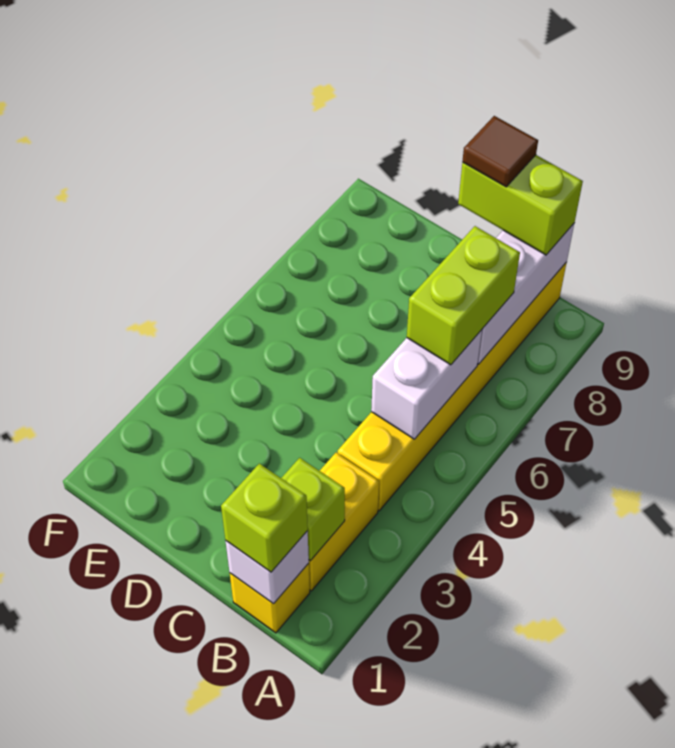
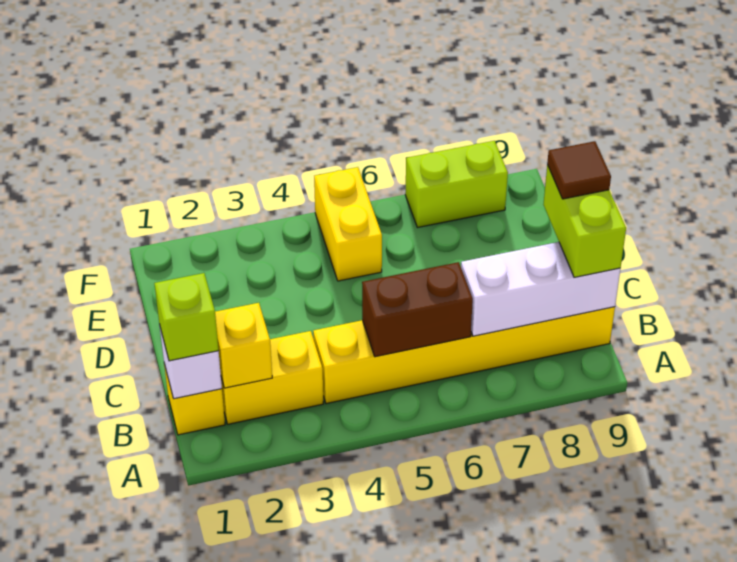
lime 1x1 brick [281,458,345,561] -> yellow 1x1 brick [215,303,272,388]
white 1x2 brick [371,330,482,439] -> brown 1x2 brick [362,262,473,357]
lime 1x2 brick [407,226,520,365] -> lime 1x2 brick moved to [405,141,508,228]
none -> yellow 1x2 brick [314,167,382,281]

